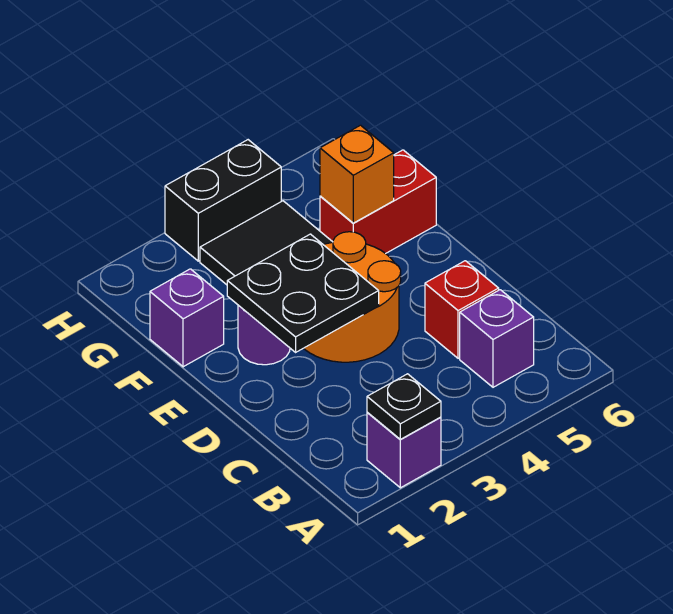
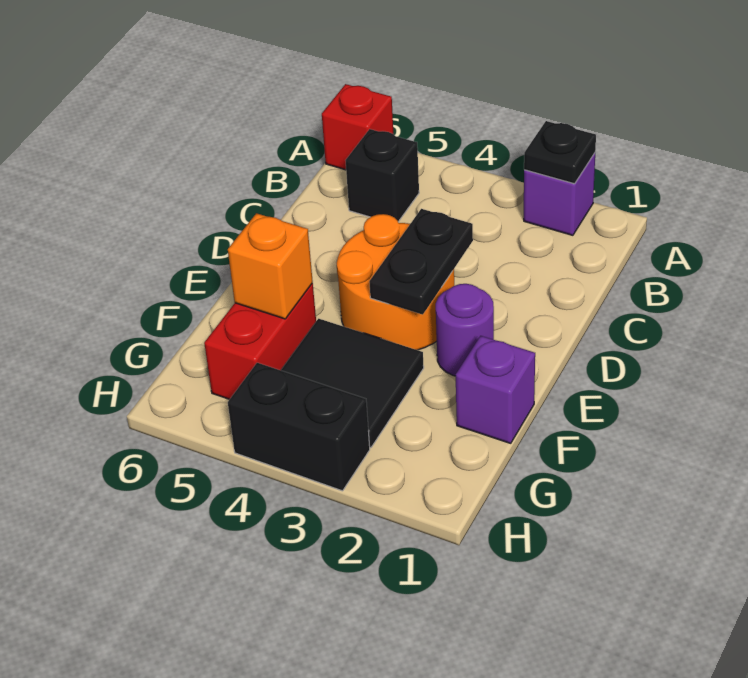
purple 1x1 brick [460,290,534,387] -> black 1x1 brick [345,129,419,222]
red 1x1 brick [425,261,499,358] -> red 1x1 brick moved to [322,84,393,170]
black 2x2 plate [227,234,379,352] -> black 1x2 plate [369,209,473,315]
red 1x2 brick [320,150,436,254] -> red 1x2 brick turned to [204,283,316,399]

